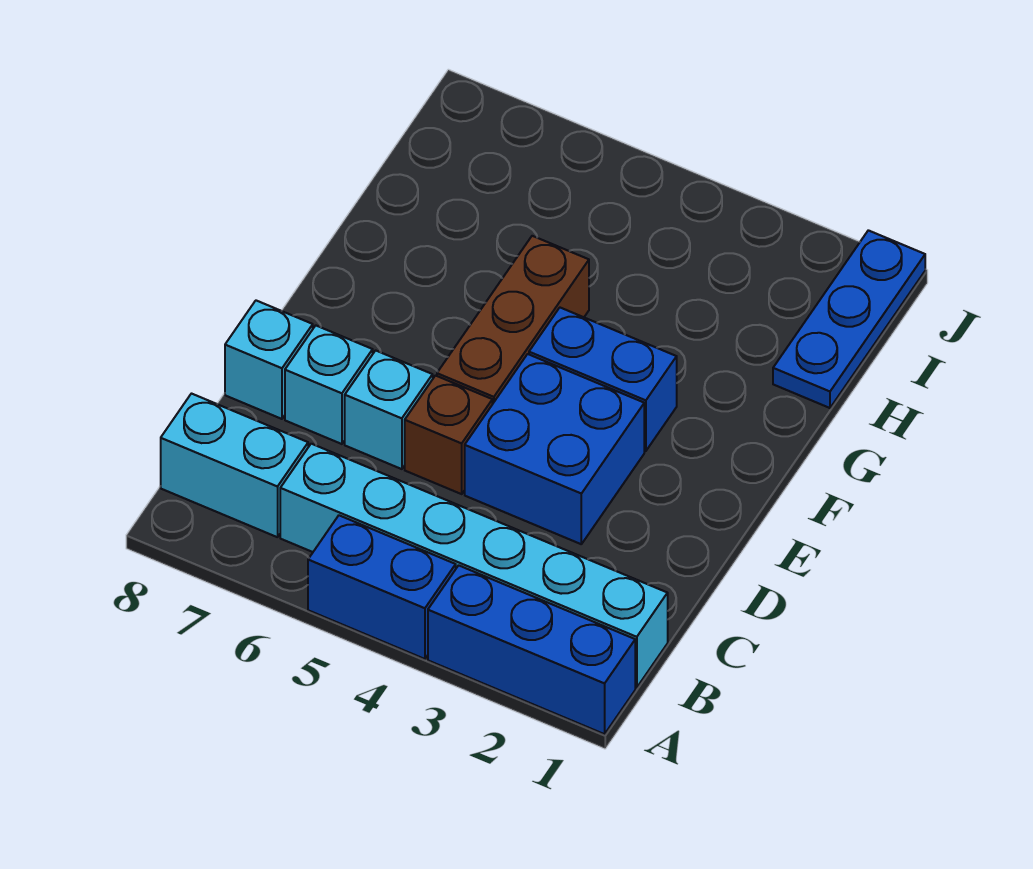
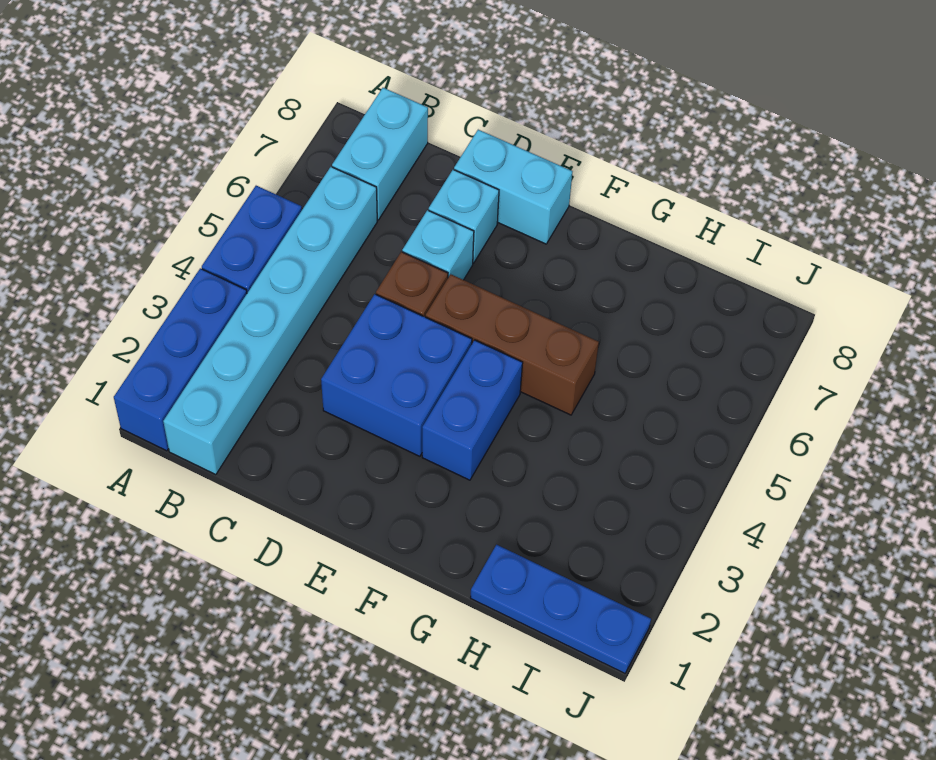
cyan 1x1 brick [225,301,313,419] -> cyan 1x2 brick [454,130,573,244]

